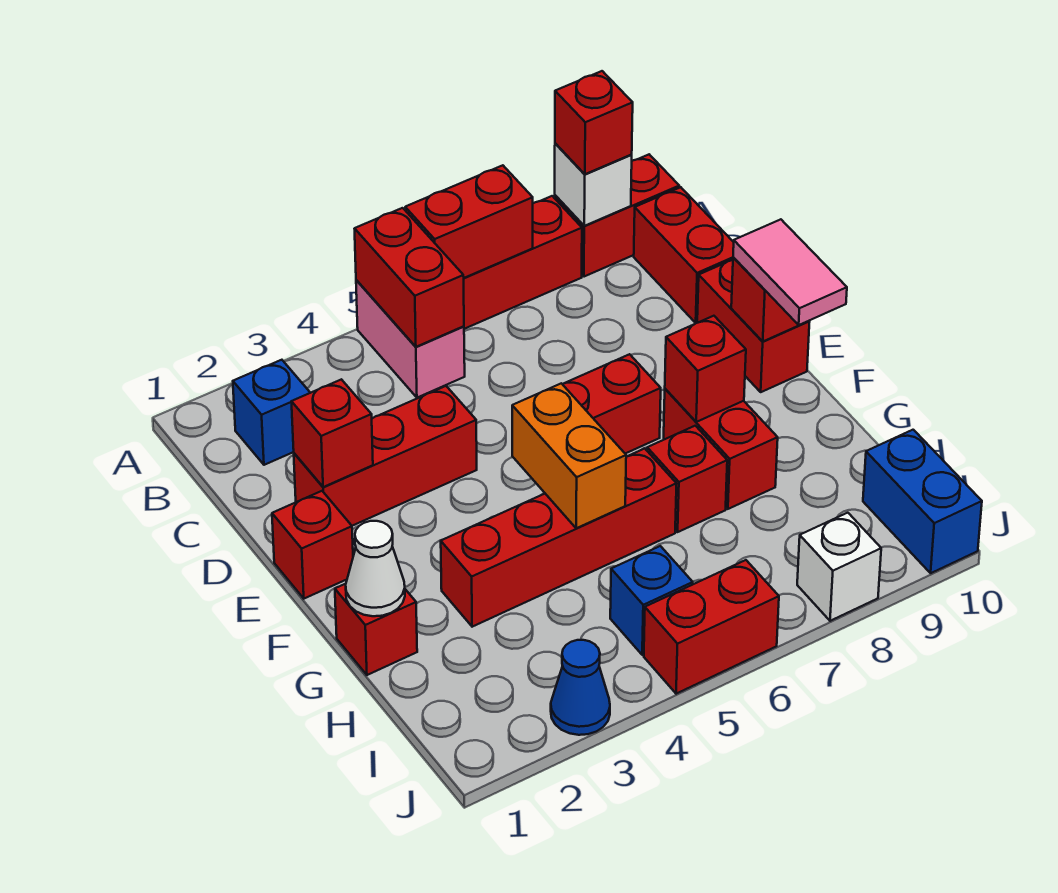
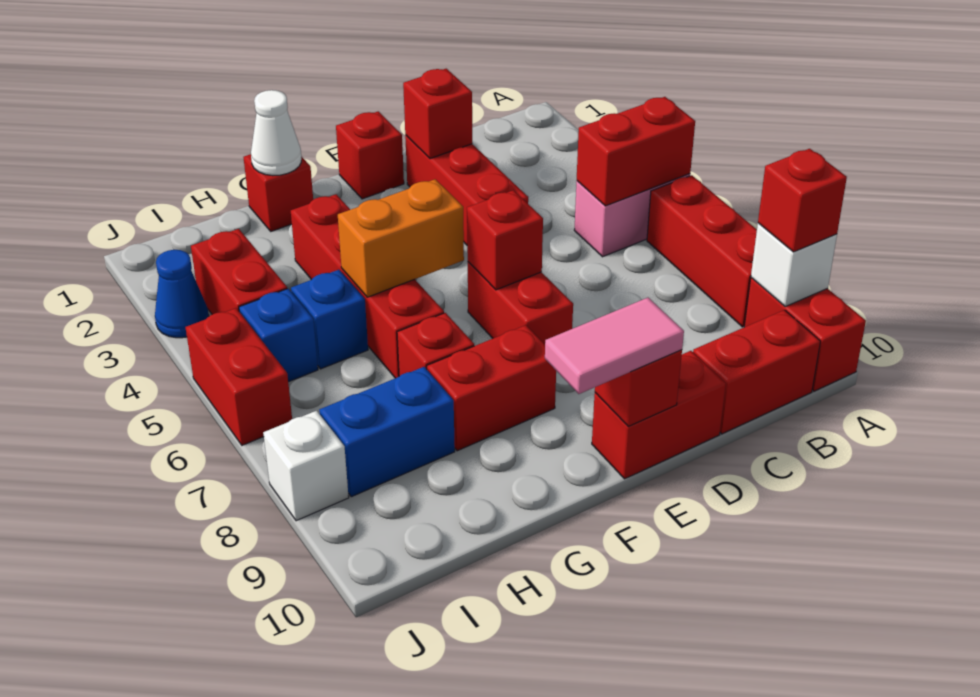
red 1x2 brick [405,165,533,278] -> red 1x2 brick moved to [191,229,287,314]
blue 1x1 brick [233,360,310,465] -> blue 1x1 brick moved to [291,270,368,369]
red 1x1 brick [665,316,746,422] -> red 1x1 brick moved to [467,190,543,290]
blue 1x2 brick [863,430,982,573] -> blue 1x2 brick moved to [319,367,455,497]

